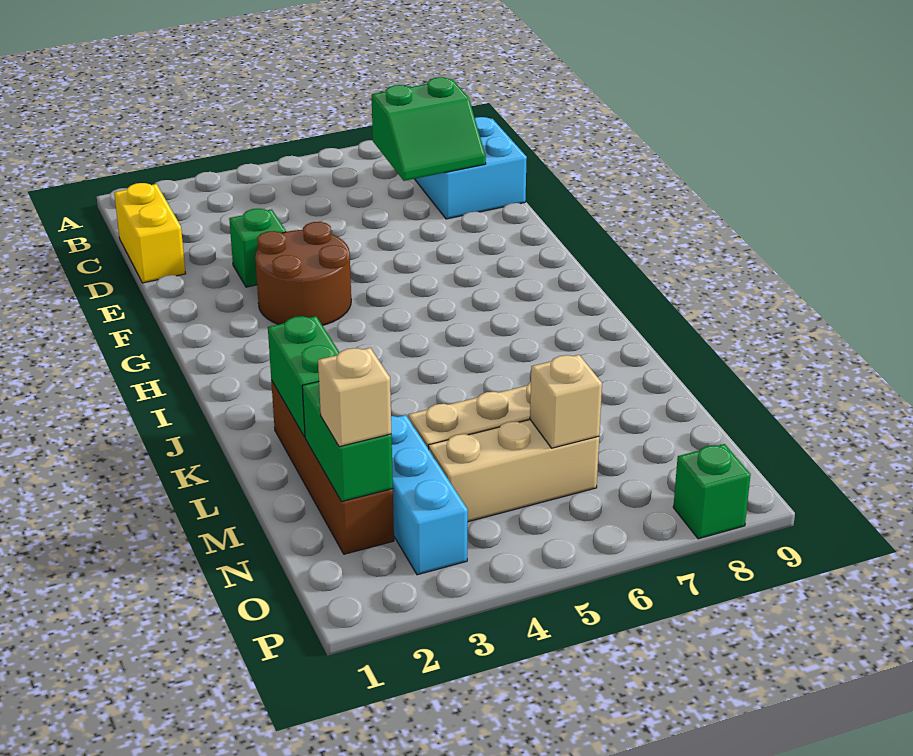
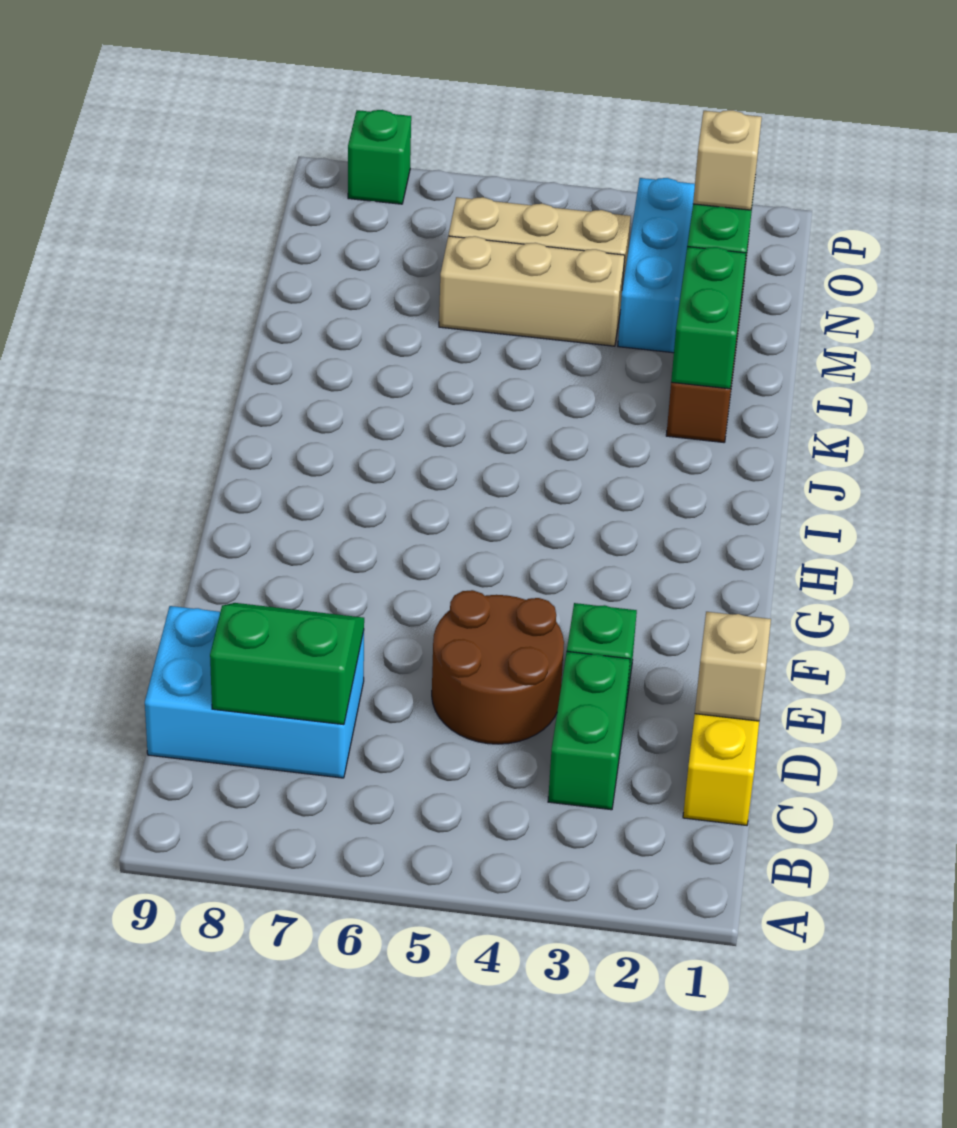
none -> green 1x2 brick [548,651,630,810]
cyan 2x2 brick [415,117,527,219] -> cyan 2x3 brick [145,606,364,778]
brown 2x2 round brick [255,222,351,325] -> brown 2x2 round brick moved to [432,590,564,744]
tan 1x1 brick [530,355,602,448] -> tan 1x1 brick moved to [695,612,771,721]

